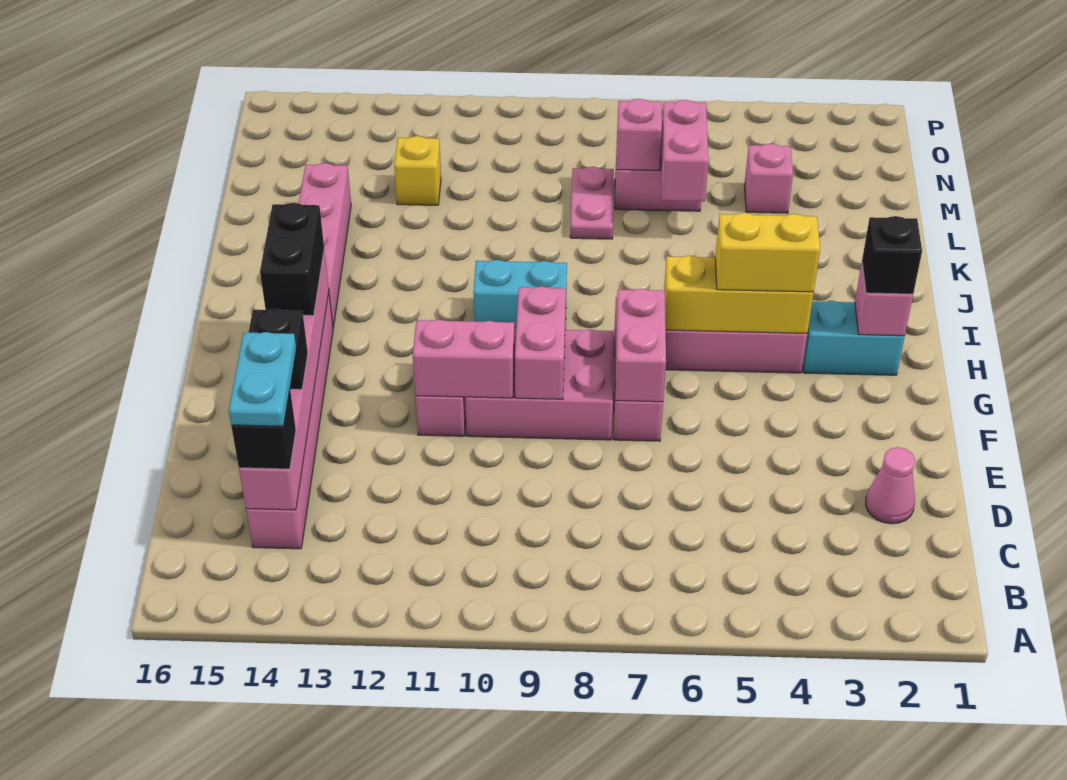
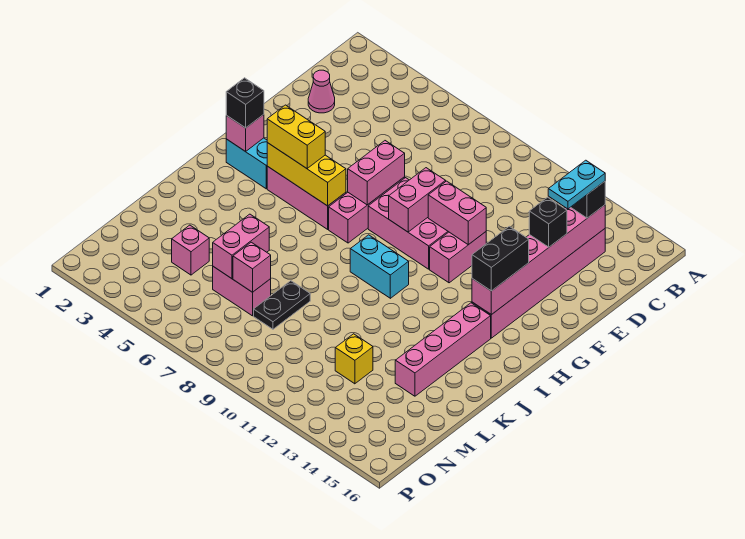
pink 1x2 plate [570,167,614,239] -> black 1x2 plate [254,281,310,329]

